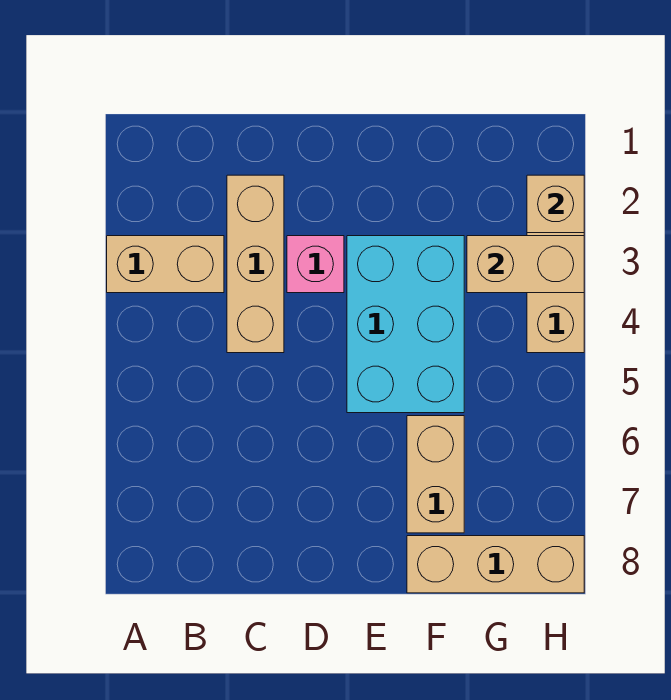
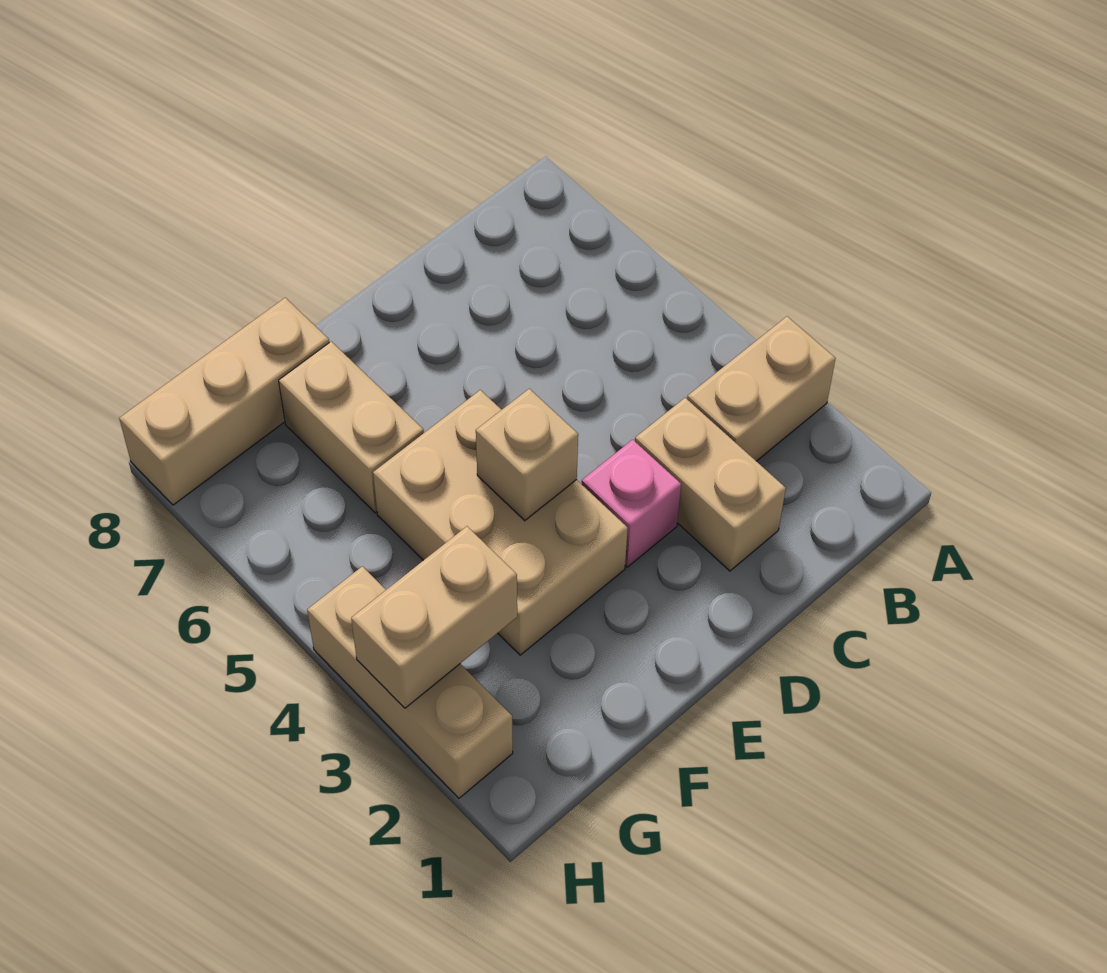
tan 1x3 brick [227,175,284,353] -> tan 1x2 brick [635,398,786,571]
cyan 2x3 brick [347,236,464,413] -> tan 2x3 brick [373,390,628,655]
tan 1x1 brick [527,175,584,233] -> tan 1x1 brick moved to [476,389,578,521]

